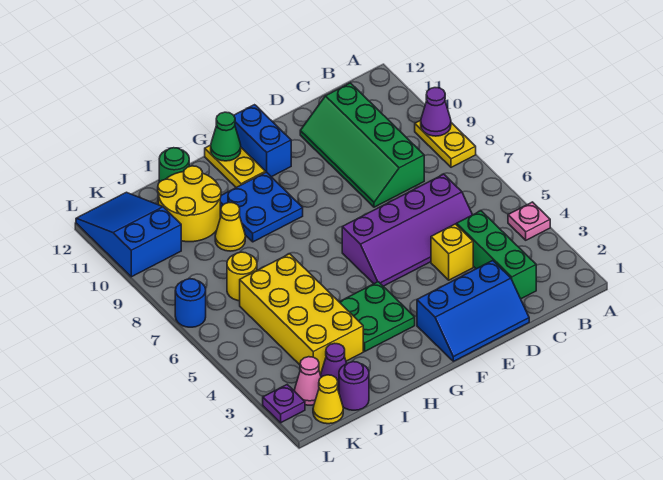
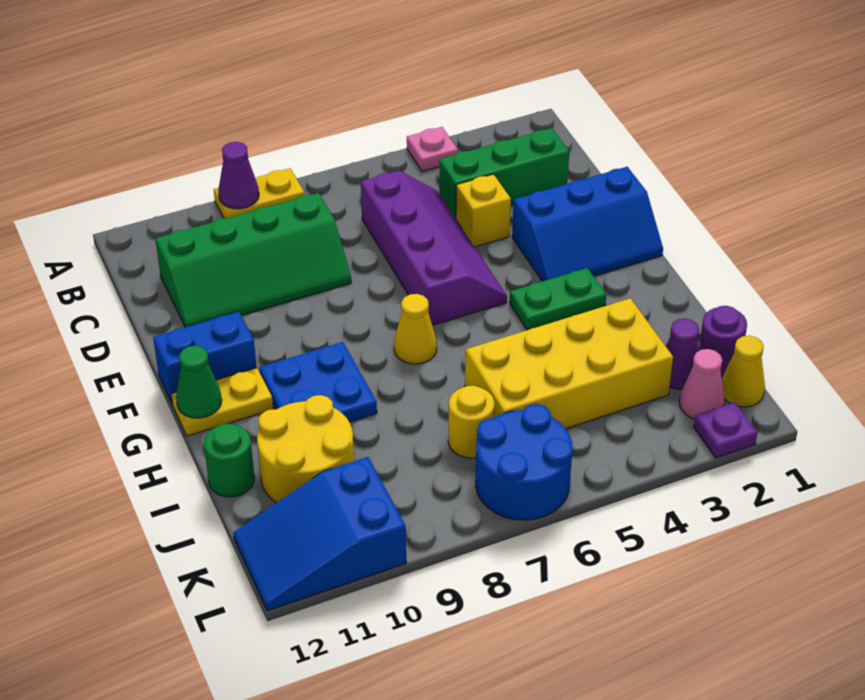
blue 2x3 slope [417,261,529,361] -> blue 2x3 slope turned to [512,167,663,281]
green 2x2 plate [340,282,415,351] -> green 1x2 plate [510,268,606,330]
yellow 1x1 cone [215,203,245,251] -> yellow 1x1 cone moved to [394,294,437,364]
blue 1x1 round brick [175,279,206,327] -> blue 2x2 round brick [475,404,573,520]

